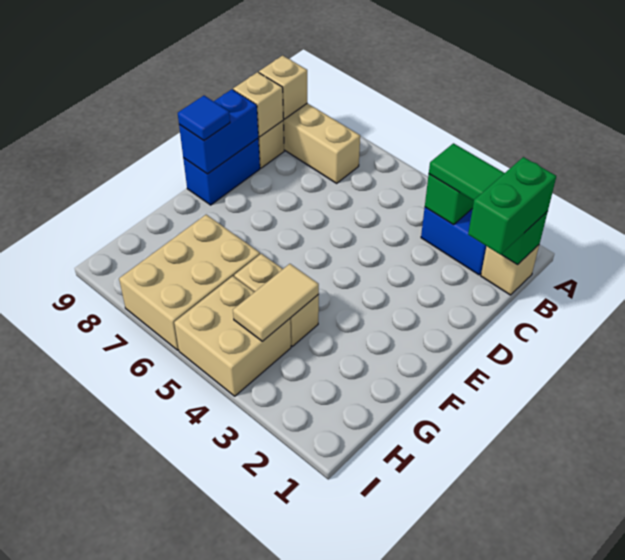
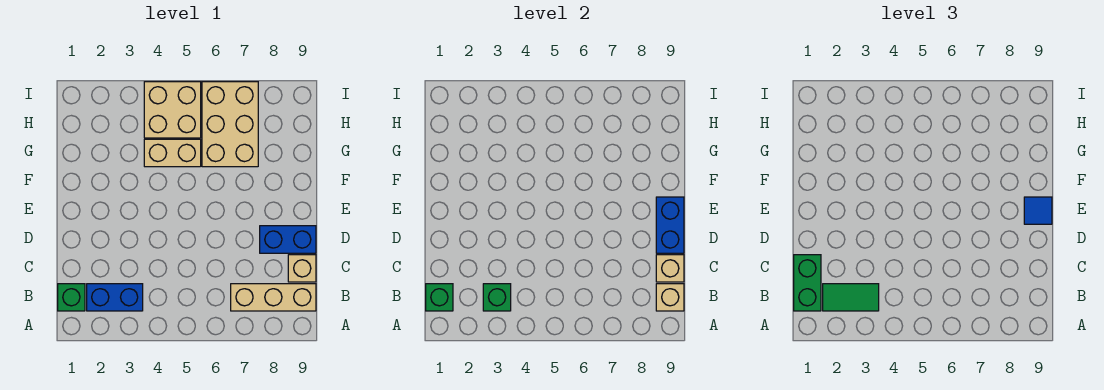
tan 1x1 brick [481,245,539,295] -> green 1x1 brick [58,284,85,311]
blue 1x2 brick [183,138,260,205] -> blue 1x2 brick turned to [260,226,316,253]
tan 1x2 tile [233,264,319,341] -> none

